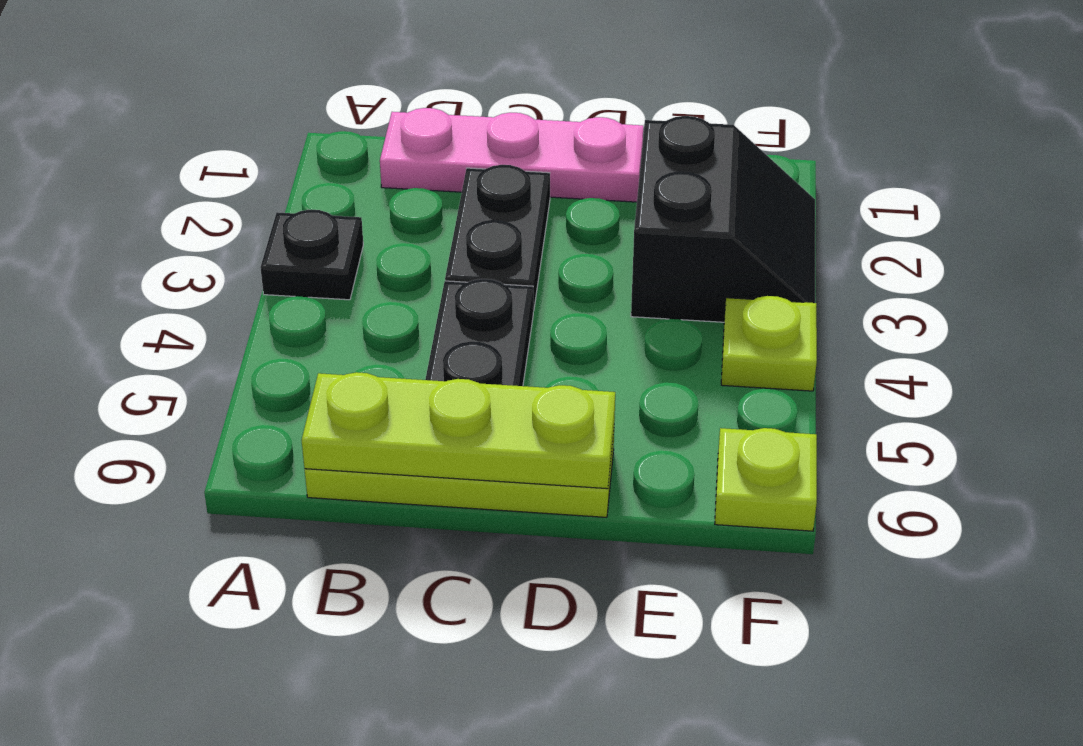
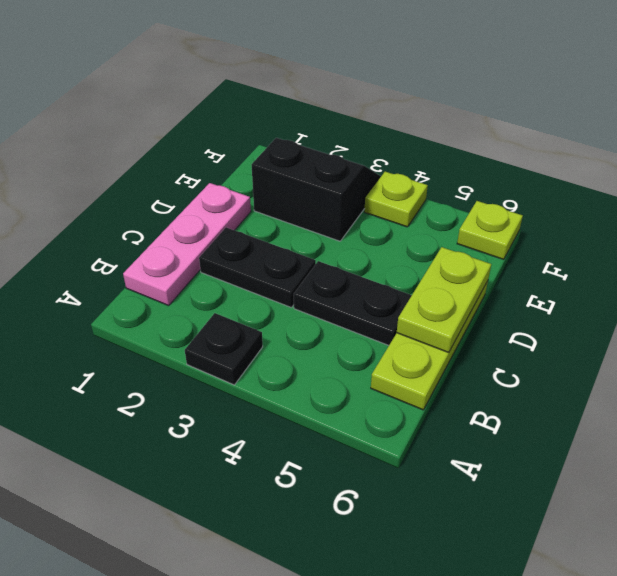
lime 1x3 plate [302,372,615,489] -> lime 1x2 plate [397,247,491,353]

